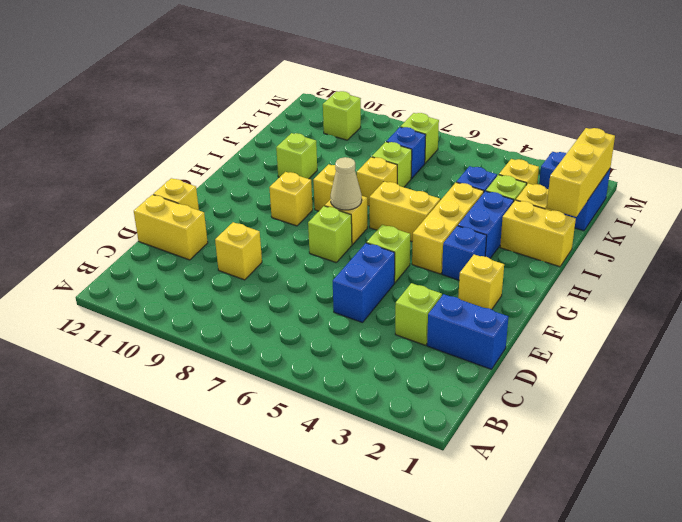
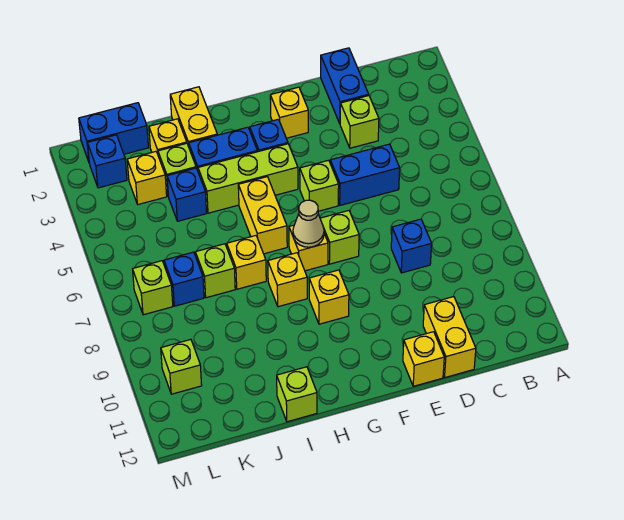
none -> blue 1x1 brick [391,219,432,273]
yellow 1x1 brick [215,222,262,280] -> none
yellow 1x3 brick [412,182,484,274] -> lime 1x3 brick [198,144,298,213]
lime 1x1 brick [276,133,317,179] -> lime 1x1 brick moved to [277,367,317,422]
yellow 1x3 brick [547,128,615,217] -> none

